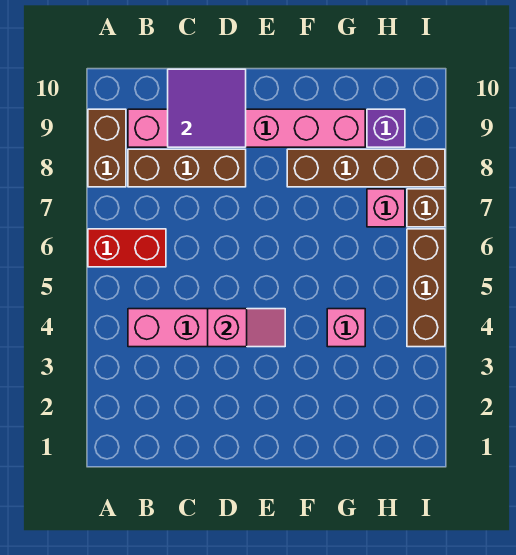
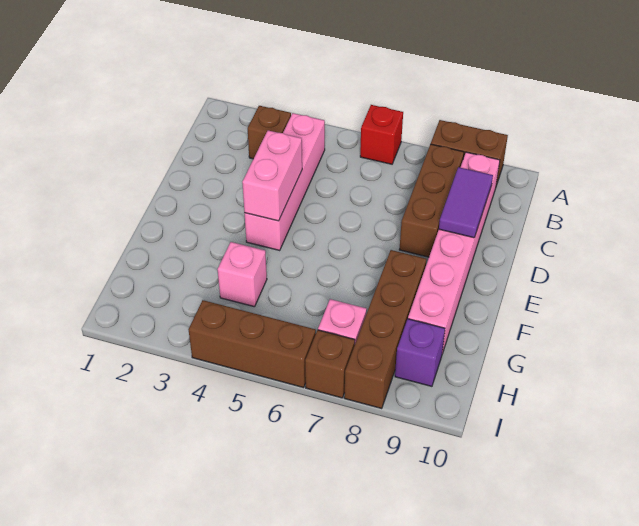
red 1x2 brick [88,229,166,267] -> red 1x1 brick [360,105,403,164]
none -> brown 1x1 brick [248,106,291,159]
purple 2x2 tile [168,69,246,147] -> purple 1x2 tile [439,167,493,238]
pink 1x2 slope [208,309,285,347] -> pink 1x2 brick [242,130,302,221]

